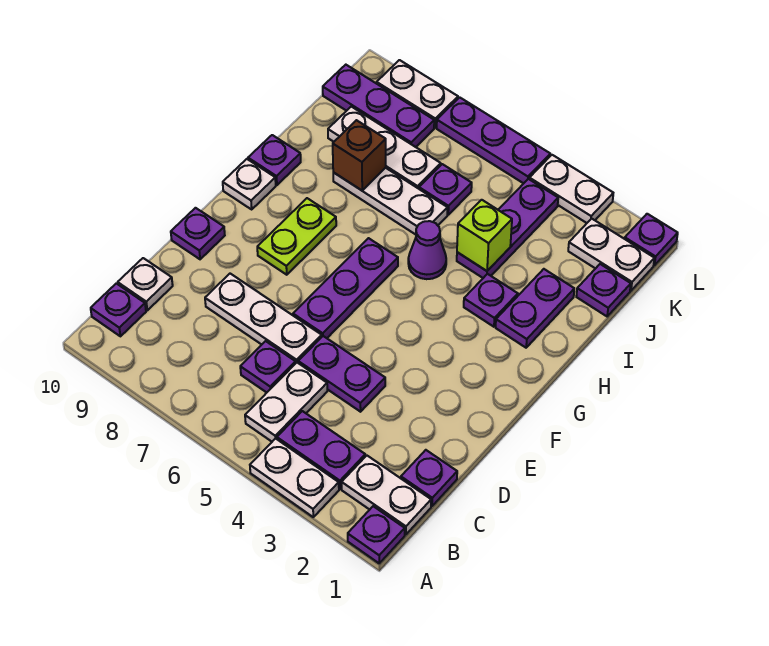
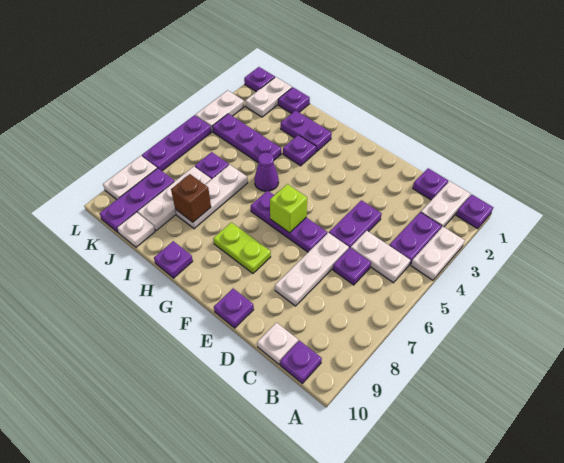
white 1x1 plate [223,159,276,209] -> white 1x1 plate moved to [117,212,155,247]
lime 1x1 brick [457,200,512,271] -> lime 1x1 brick moved to [270,184,307,233]

